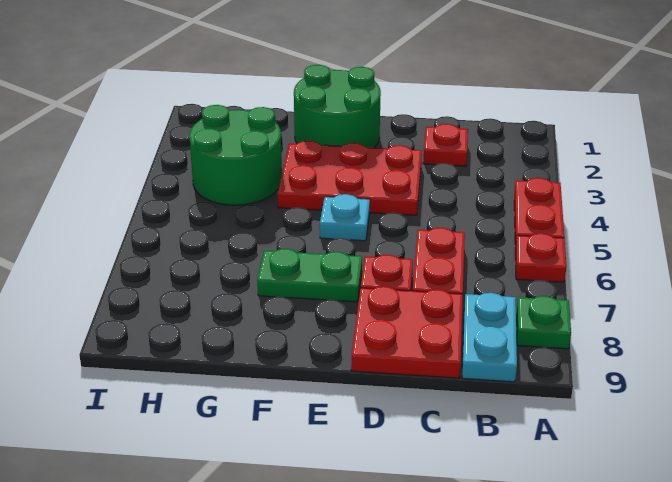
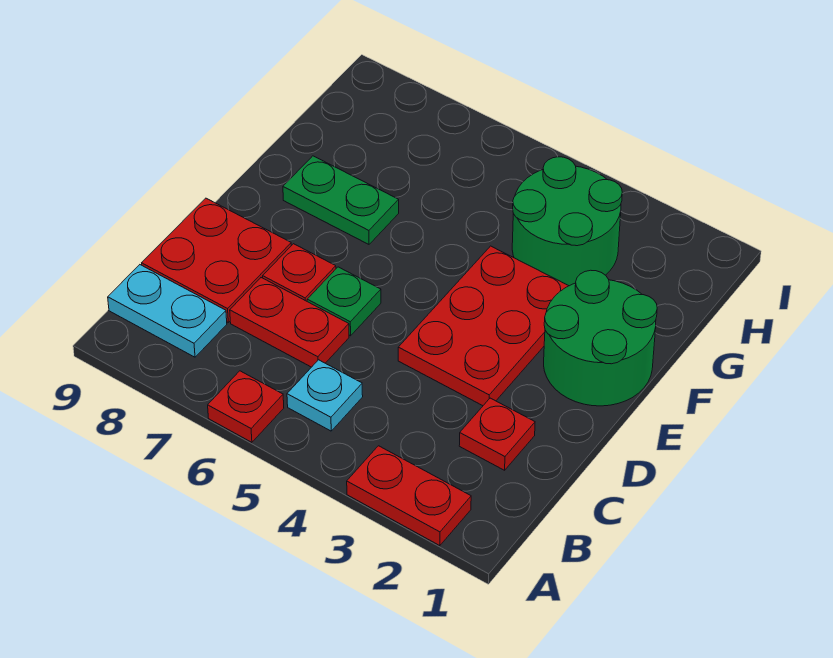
red 1x2 plate [514,178,564,248] -> red 1x2 plate moved to [347,446,471,546]
green 1x1 plate [517,296,571,349] -> green 1x1 plate moved to [307,267,381,336]
cyan 1x1 plate [320,194,370,241] -> cyan 1x1 plate moved to [287,360,363,431]
green 1x2 plate [257,249,362,302] -> green 1x2 plate turned to [283,156,399,244]

